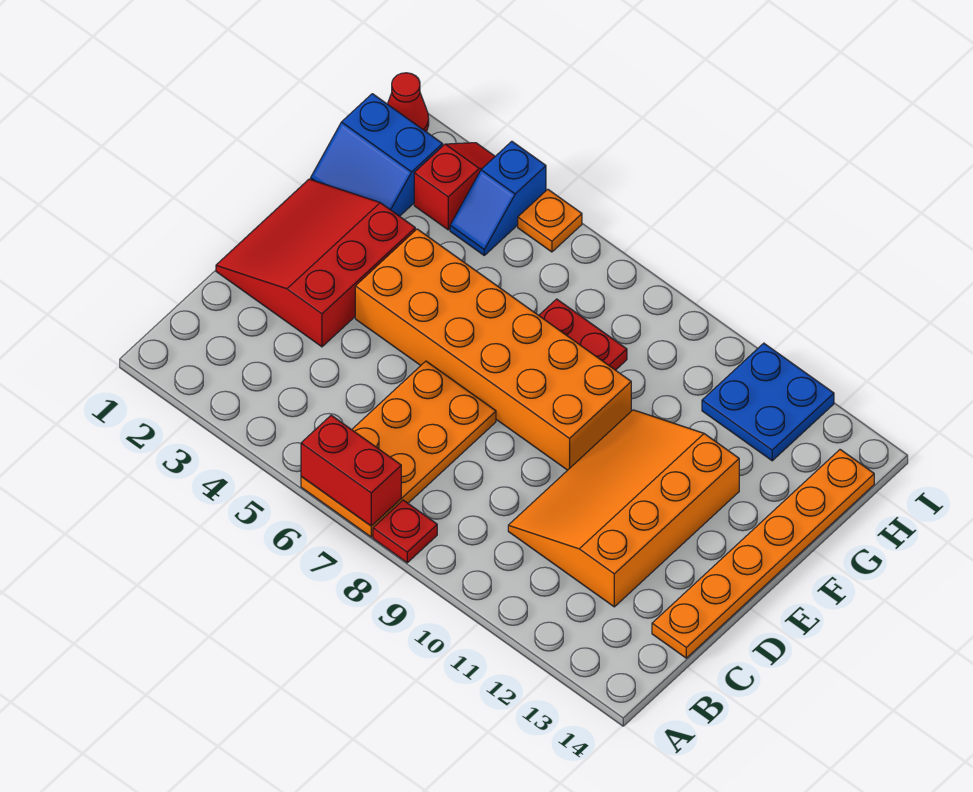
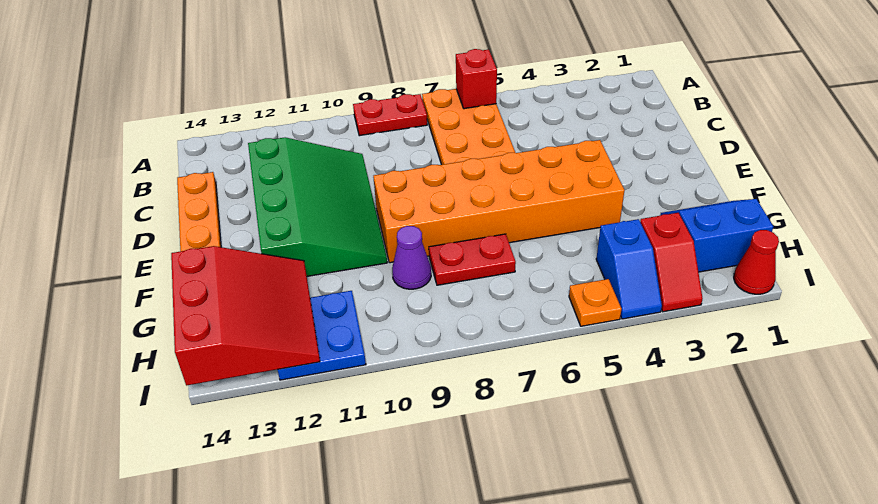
red 1x2 brick [301,415,401,526] -> red 1x1 brick [456,49,497,109]
red 1x1 plate [373,500,437,563] -> red 1x2 plate [353,94,427,136]
orange 3x4 slope [508,410,739,607] -> green 3x4 slope [248,138,387,276]
red 3x3 slope [216,179,415,347] -> red 3x3 slope moved to [171,246,320,386]
none -> purple 1x1 cone [392,226,431,289]
blue 1x2 slope [450,141,546,255] -> blue 1x2 slope turned to [596,219,662,319]

